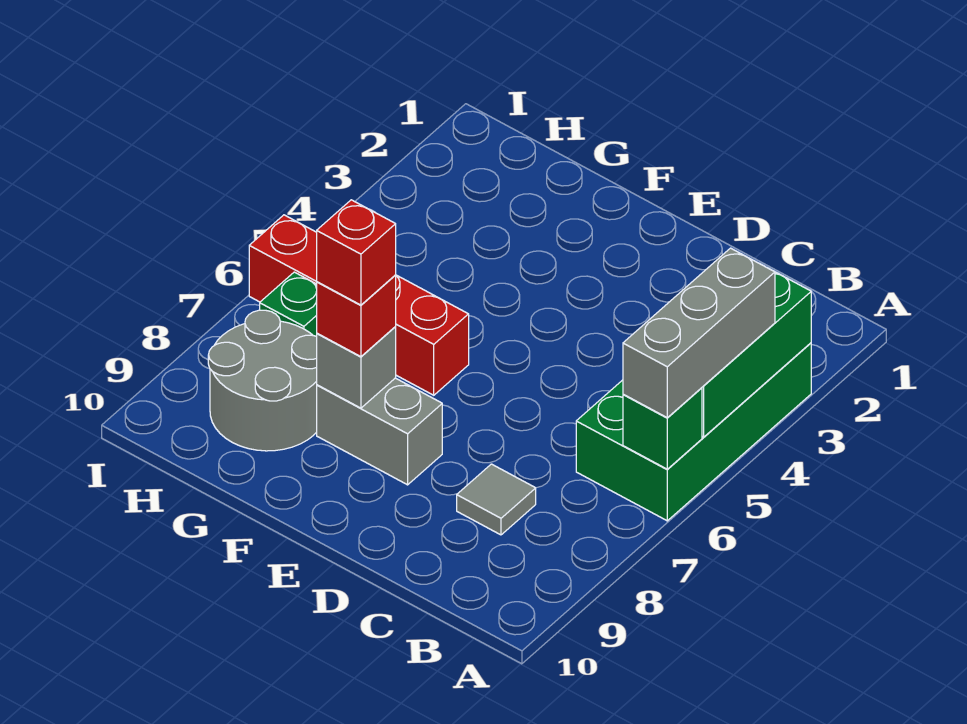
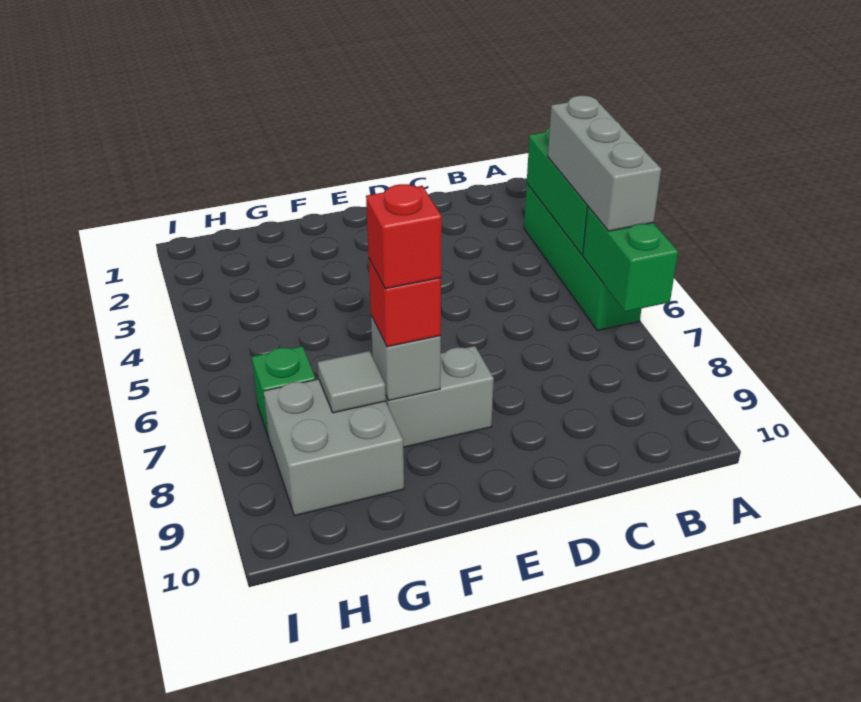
green 2x4 brick [576,343,811,521] -> green 1x4 brick [524,184,642,330]
green 1x1 brick [623,388,702,469] -> green 1x2 brick [583,207,678,312]
grey 1x1 tile [457,464,536,535] -> grey 1x1 tile moved to [318,351,386,413]
red 1x4 brick [249,215,469,395] -> none
grey 2x2 round brick [208,310,317,451] -> grey 2x2 brick [263,379,404,516]

